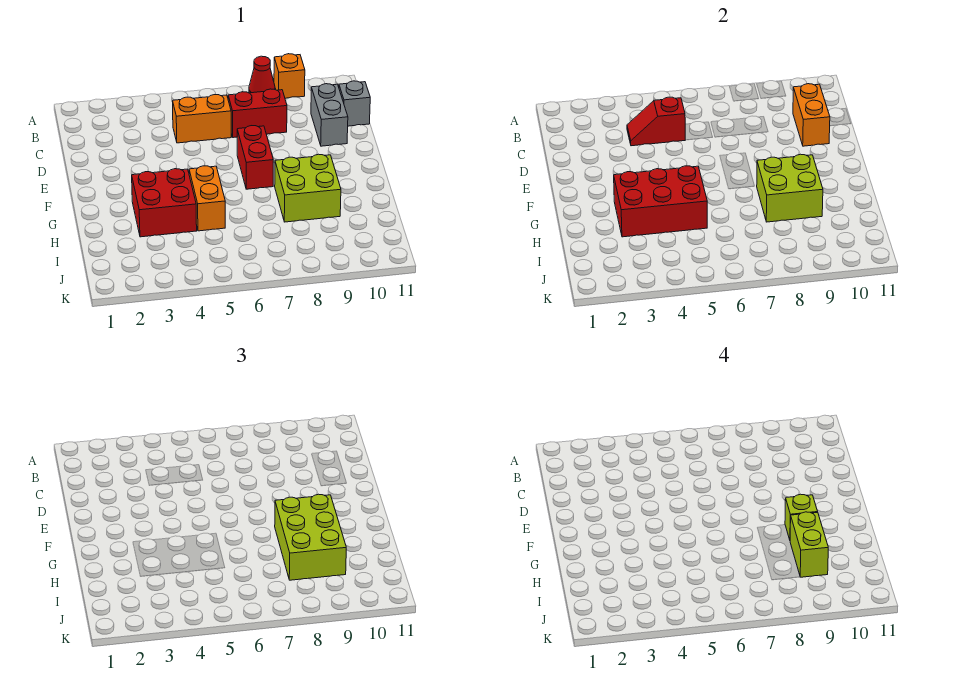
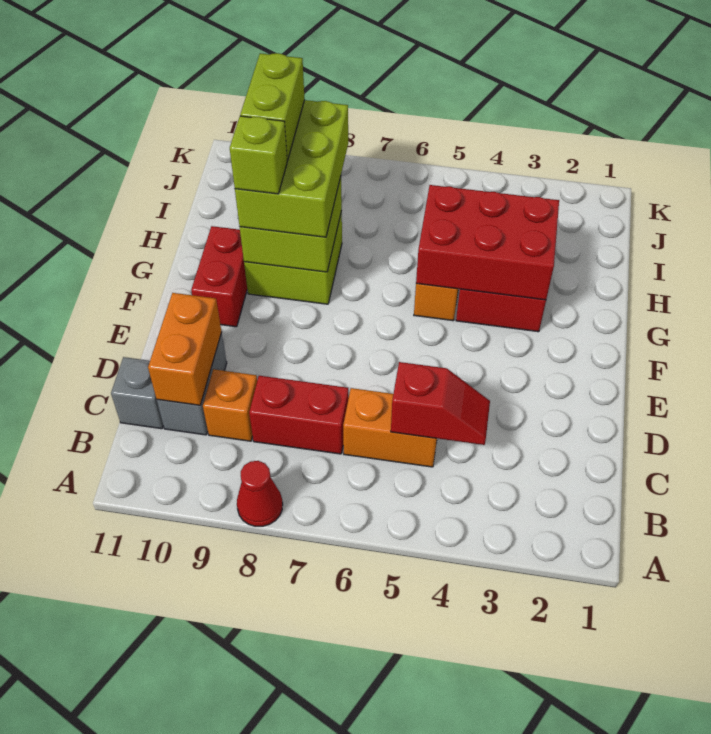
orange 1x1 brick [274,54,305,98] -> orange 1x1 brick moved to [203,369,257,441]
red 1x2 brick [237,126,273,189] -> red 1x2 brick moved to [191,226,247,327]

